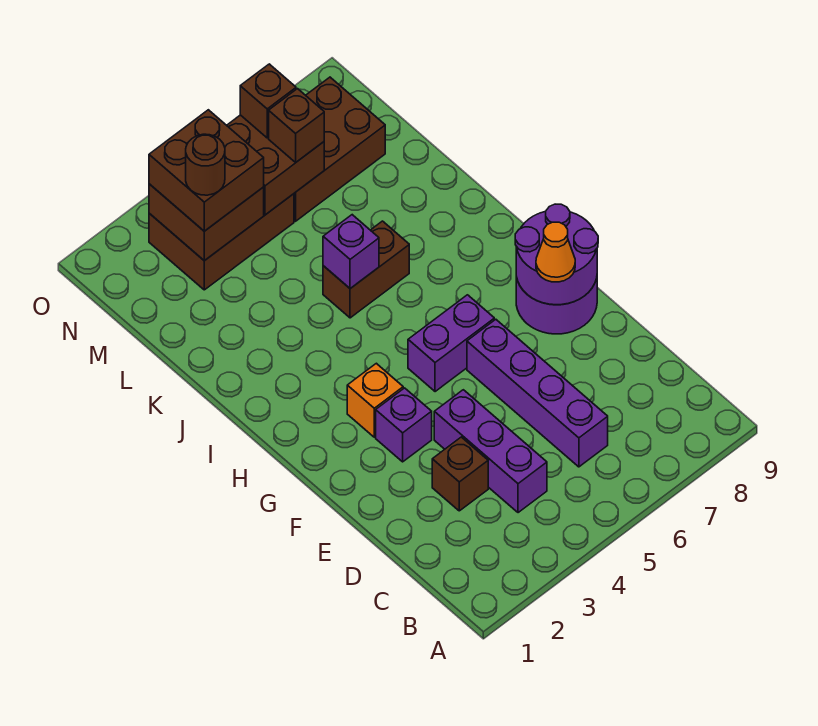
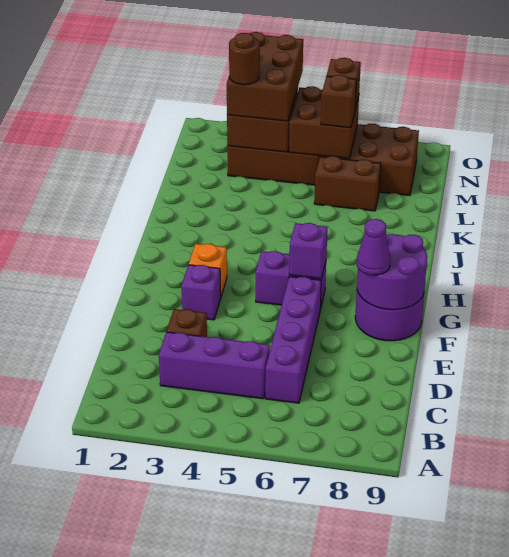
purple 1x3 brick [434,390,547,513] -> purple 1x3 brick turned to [159,332,270,399]
orange 1x1 cone [536,222,575,282] -> purple 1x1 cone [357,219,390,275]
brown 1x2 brick [323,221,409,318] -> brown 1x2 brick moved to [314,156,381,211]
purple 1x1 brick [323,215,379,289] -> purple 1x1 brick moved to [289,223,327,279]
brown 2x2 brick [149,110,264,231] -> brown 2x3 brick [227,32,303,121]

